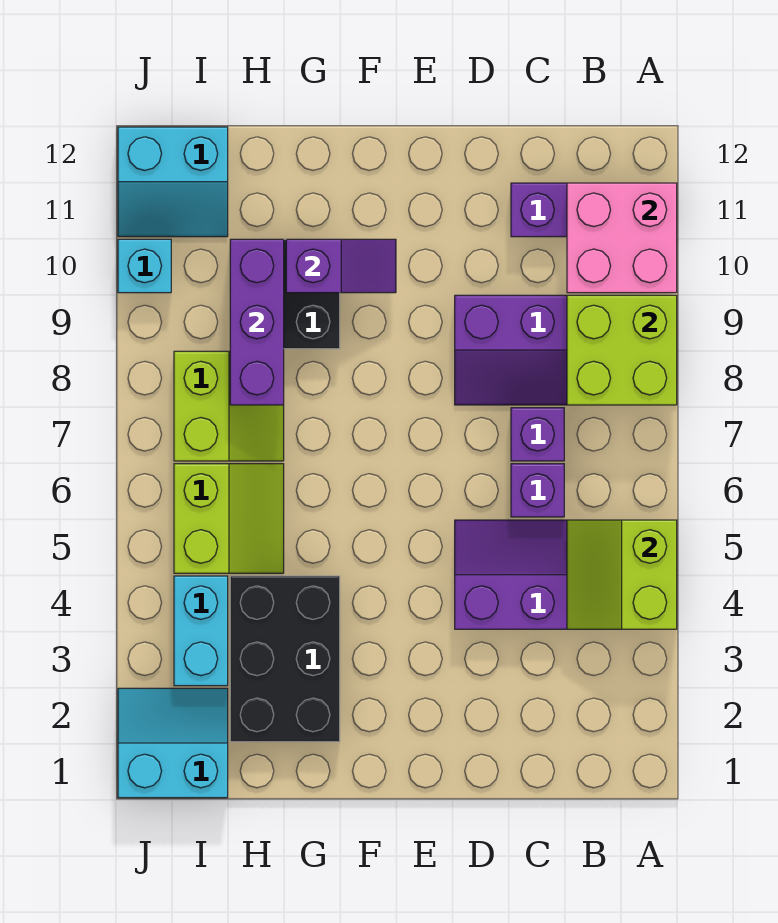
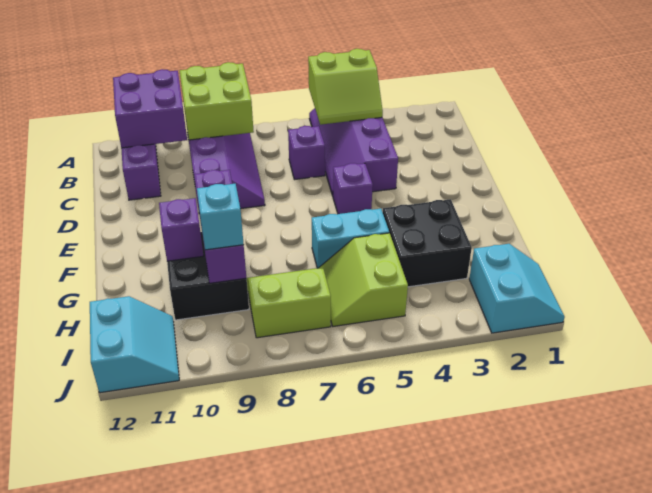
pink 2x2 brick [567,183,677,293] -> purple 2x2 brick [113,69,187,148]
purple 1x1 brick [511,408,564,461] -> purple 1x1 brick moved to [333,163,373,214]
black 2x3 brick [230,576,340,742] -> black 2x2 brick [383,199,472,287]
lime 2x2 slope [174,464,284,573] -> lime 2x2 slope turned to [319,233,408,326]
purple 1x3 brick [230,239,284,405] -> purple 1x3 brick turned to [194,170,246,283]
cyan 2x2 slope [118,688,228,798] -> cyan 2x2 slope turned to [469,244,565,333]
cyan 1x2 brick [174,576,228,686] -> cyan 1x2 brick moved to [312,209,389,268]
cyan 1x1 brick [118,239,171,293] -> cyan 1x1 brick moved to [197,184,244,250]

